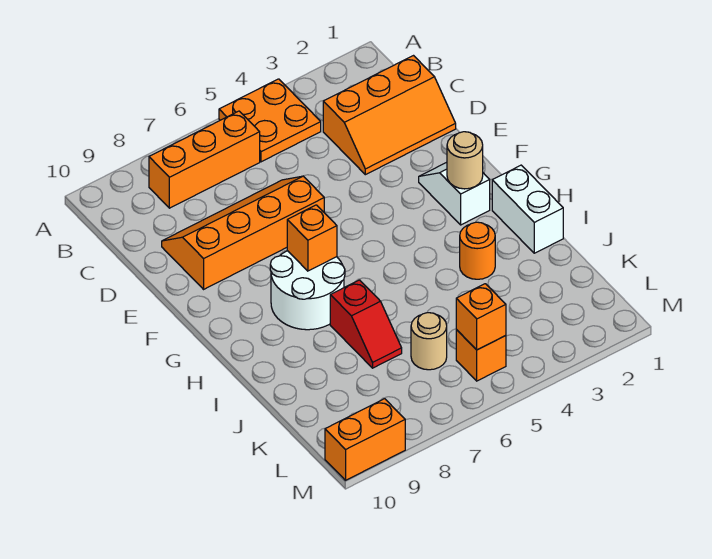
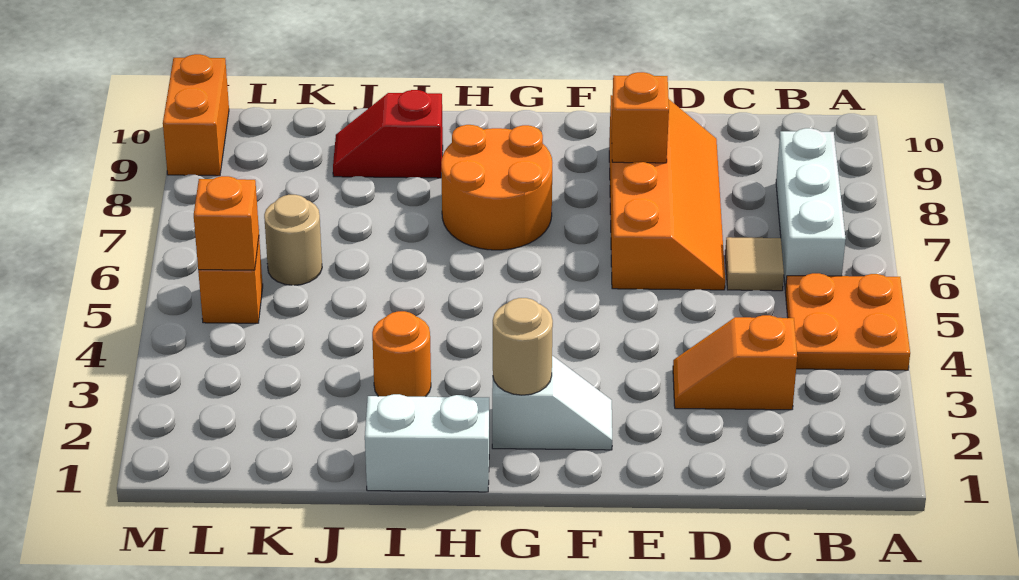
orange 1x3 brick [149,111,260,208] -> white 1x3 brick [776,128,846,290]
orange 2x3 slope [323,56,456,175] -> orange 1x2 slope [673,315,797,410]
none -> tan 1x1 tile [725,237,784,291]
white 2x2 round brick [270,251,345,330] -> orange 2x2 round brick [441,125,552,250]
orange 1x1 brick [287,205,337,271] -> orange 1x1 brick moved to [612,72,669,163]
red 1x2 slope [330,280,402,368] -> red 1x2 slope moved to [333,90,443,178]

